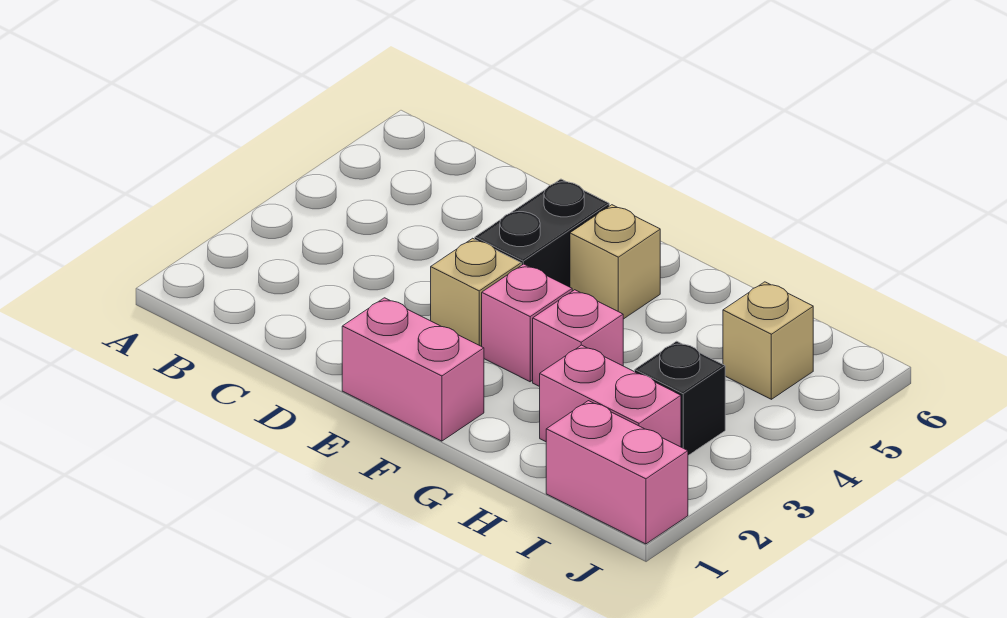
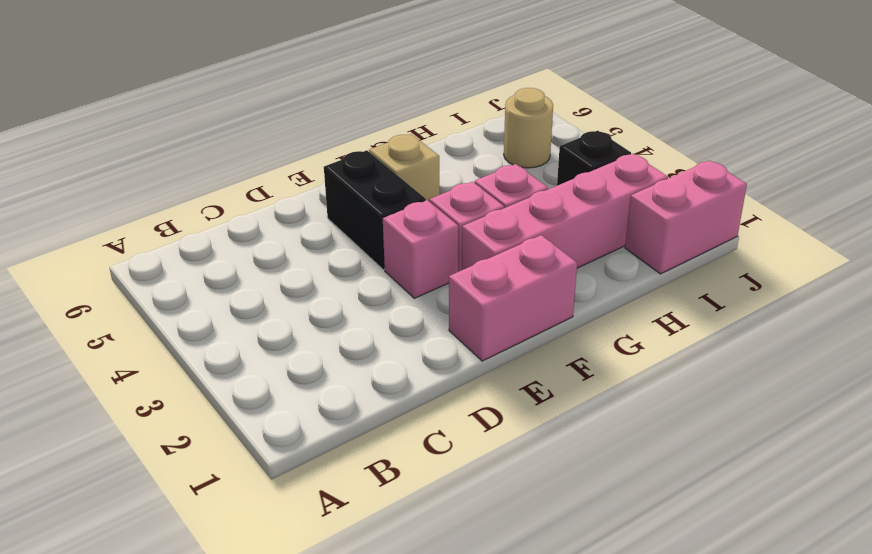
tan 1x1 brick [431,238,521,347] -> pink 1x1 brick [383,200,458,298]
pink 1x2 brick [540,345,681,447] -> pink 1x4 brick [462,154,668,270]
tan 1x1 brick [723,282,813,399] -> tan 1x1 round brick [504,88,553,168]

